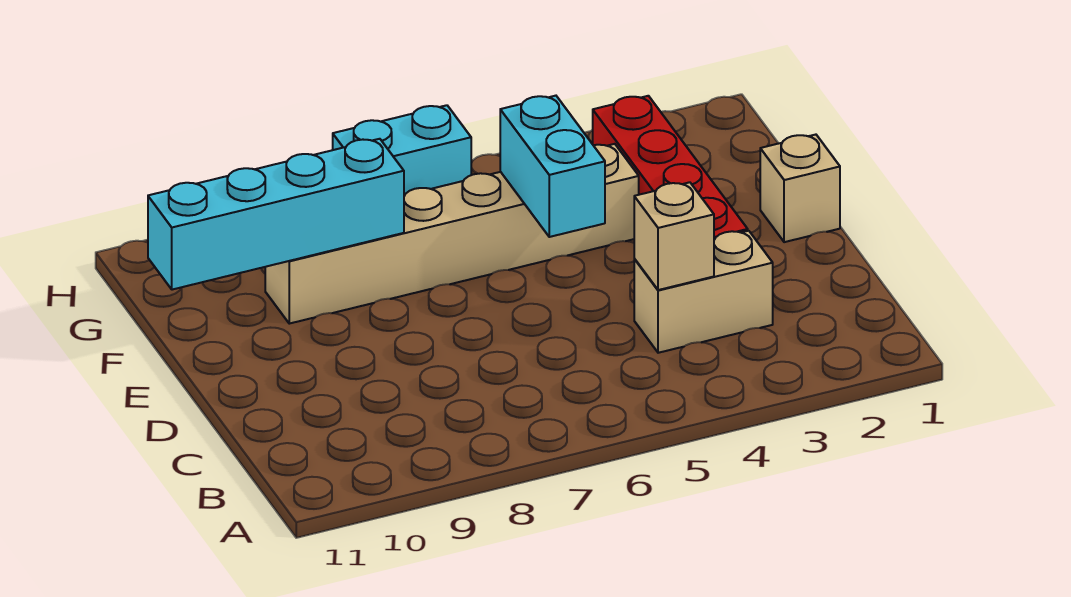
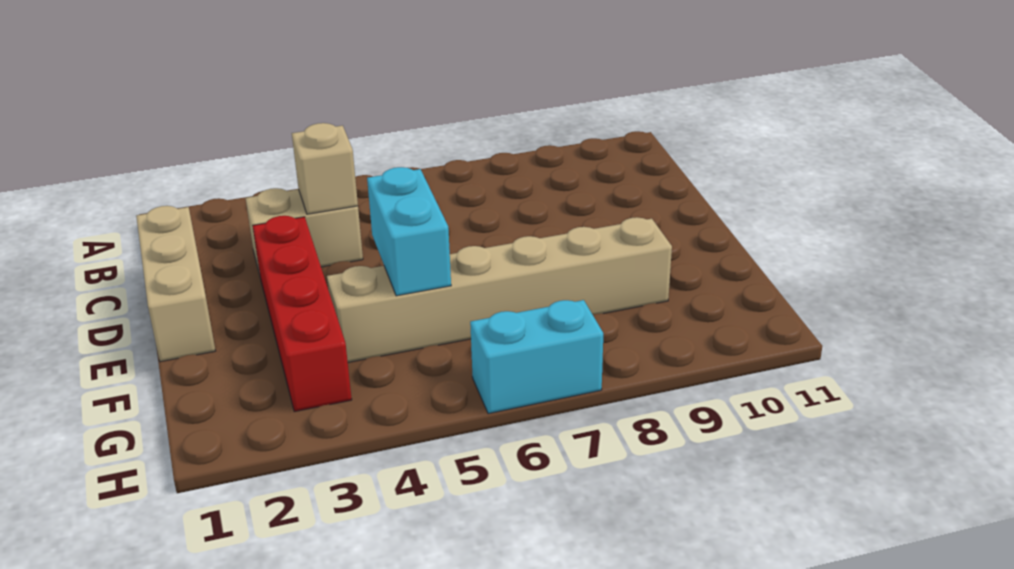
tan 1x1 brick [760,135,840,242] -> tan 1x3 brick [136,206,215,362]
cyan 1x4 brick [148,139,404,290] -> none

